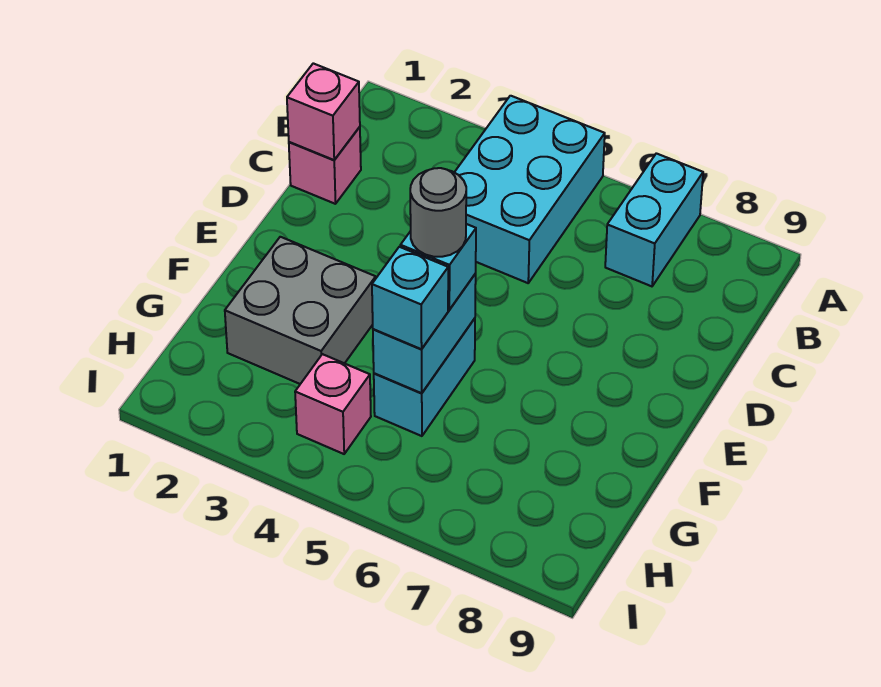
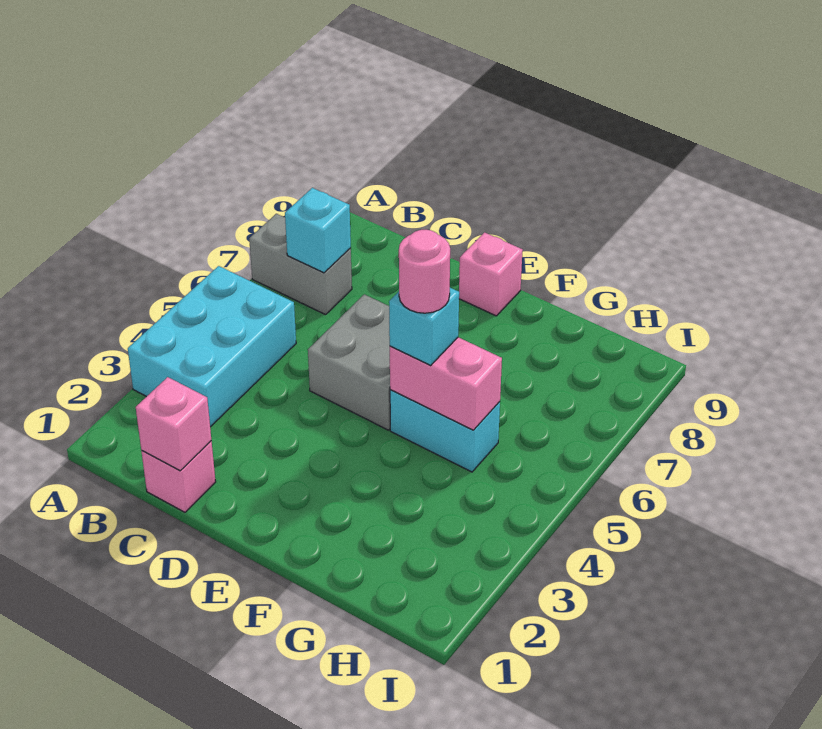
cyan 2x3 brick [454,96,605,283] -> cyan 2x3 brick turned to [128,266,296,427]
cyan 1x2 brick [605,153,703,286] -> grey 1x2 brick [249,214,352,315]
grey 2x2 brick [225,237,376,384] -> grey 2x2 brick moved to [308,294,390,430]
cyan 1x2 brick [373,274,476,393] -> pink 1x2 brick [390,337,502,430]
grey 1x1 round brick [410,168,466,257] -> pink 1x1 round brick [398,230,450,313]
cyan 1x1 brick [372,247,448,349] -> cyan 1x1 brick moved to [285,188,351,273]
pink 1x1 brick [295,354,371,454] -> pink 1x1 brick moved to [459,232,523,316]

